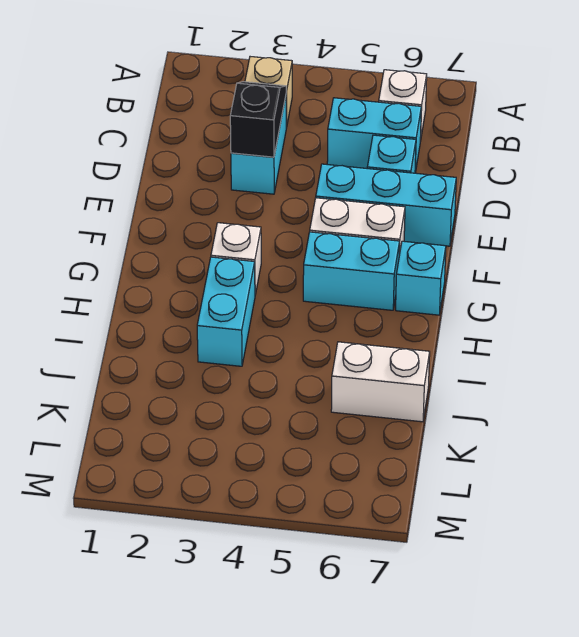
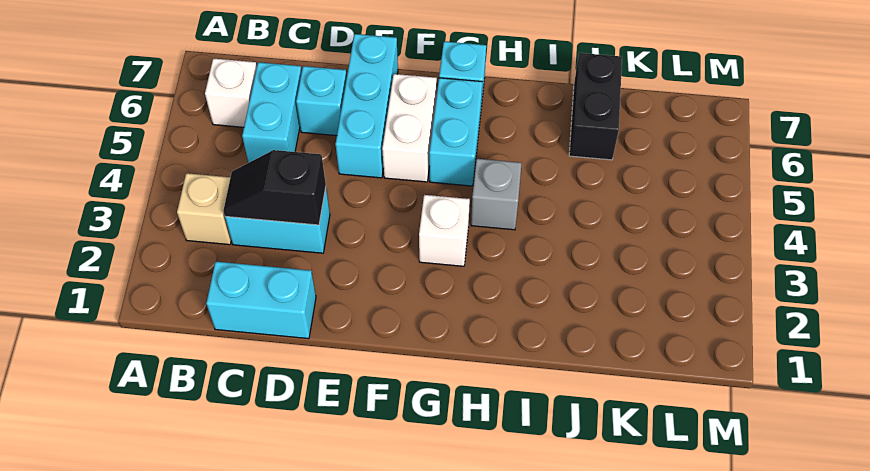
cyan 1x2 brick [197,257,255,366] -> cyan 1x2 brick moved to [206,262,316,339]
none -> grey 1x1 brick [471,159,522,230]
white 1x2 brick [331,342,430,422] -> black 1x2 brick [569,53,622,160]

